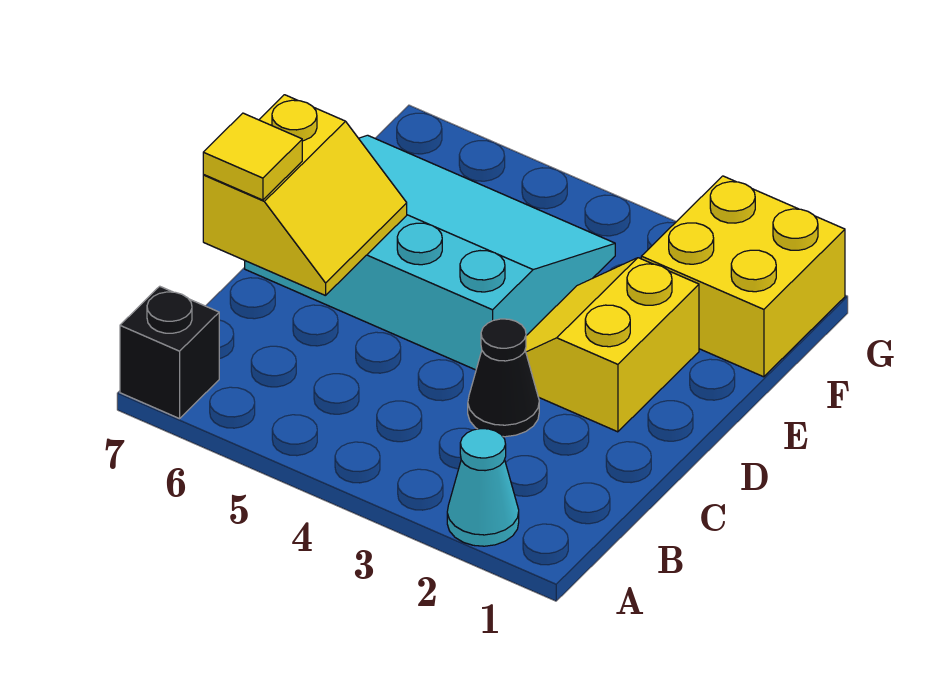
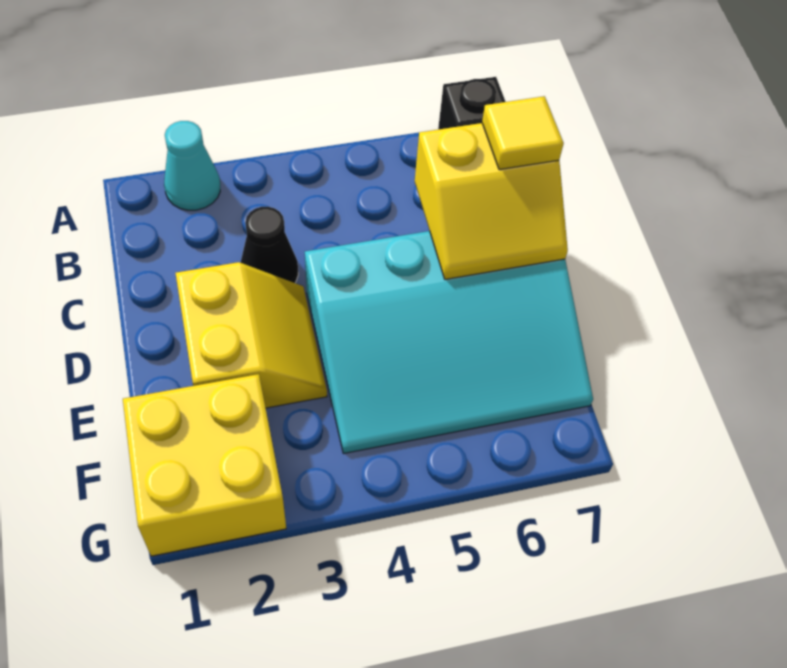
yellow 2x2 slope [203,95,407,296] -> yellow 2x2 slope turned to [415,123,568,279]

